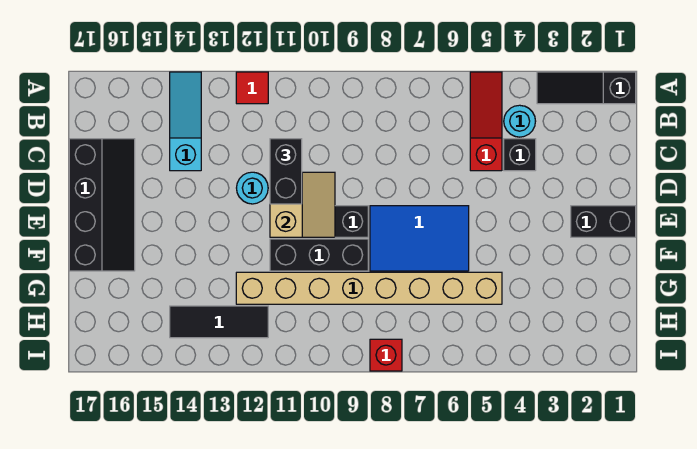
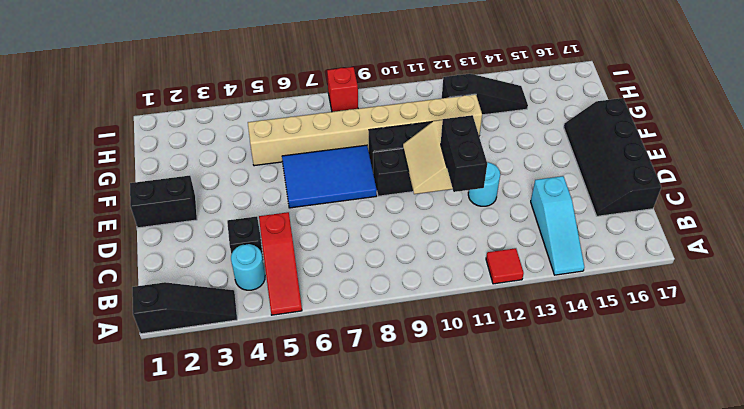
black 1x3 tile [170,306,268,338] -> black 1x3 slope [442,74,528,115]

